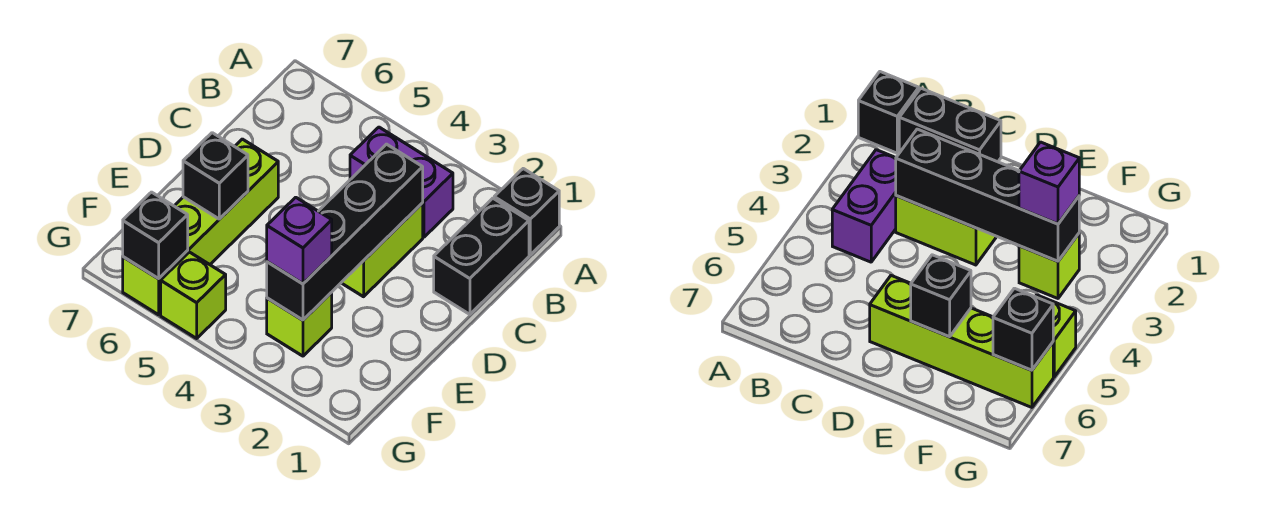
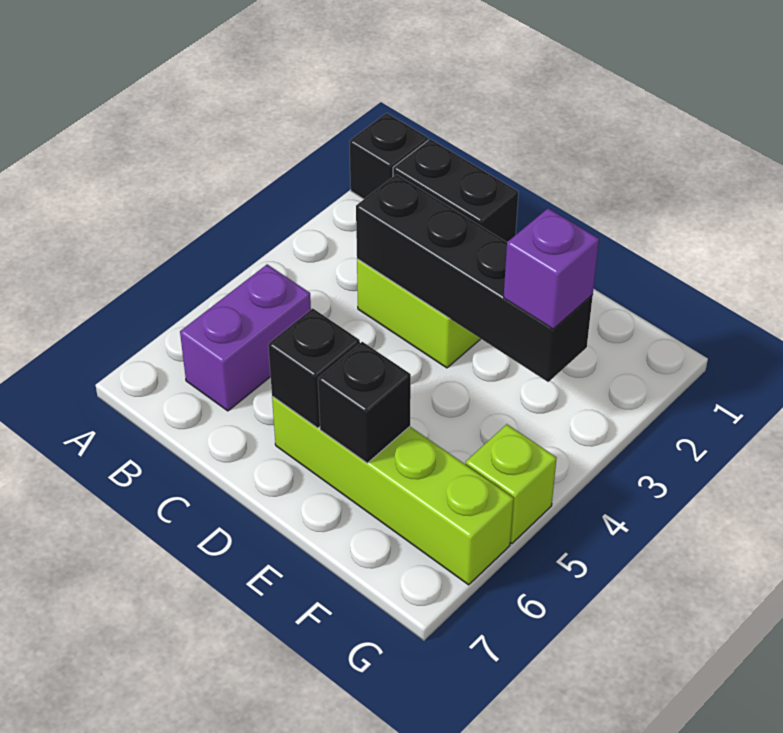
purple 1x2 brick [350,127,453,237] -> purple 1x2 brick moved to [180,264,311,411]
lime 1x1 brick [267,293,332,356] -> none
black 1x1 brick [123,192,188,279] -> black 1x1 brick moved to [268,308,360,428]

